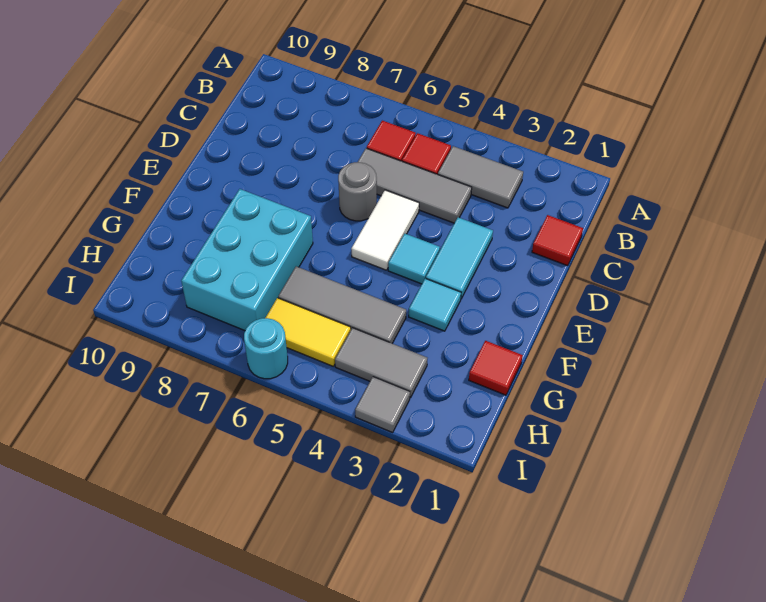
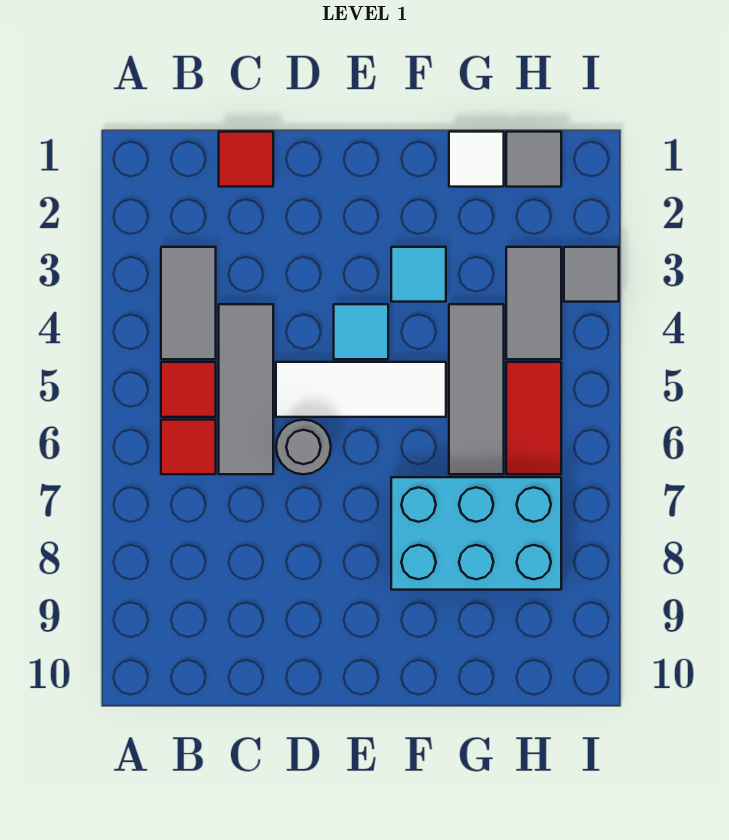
cyan 1x2 tile [426,217,493,299] -> none
white 1x2 tile [351,190,419,270] -> white 1x3 tile [276,362,446,417]
red 1x1 tile [469,341,523,395] -> white 1x1 tile [449,132,504,187]
none -> grey 1x1 tile [506,132,561,187]
yellow 1x2 tile [266,298,351,366] -> red 1x2 tile [506,362,561,474]
cyan 1x1 round brick [244,318,288,379] -> none

